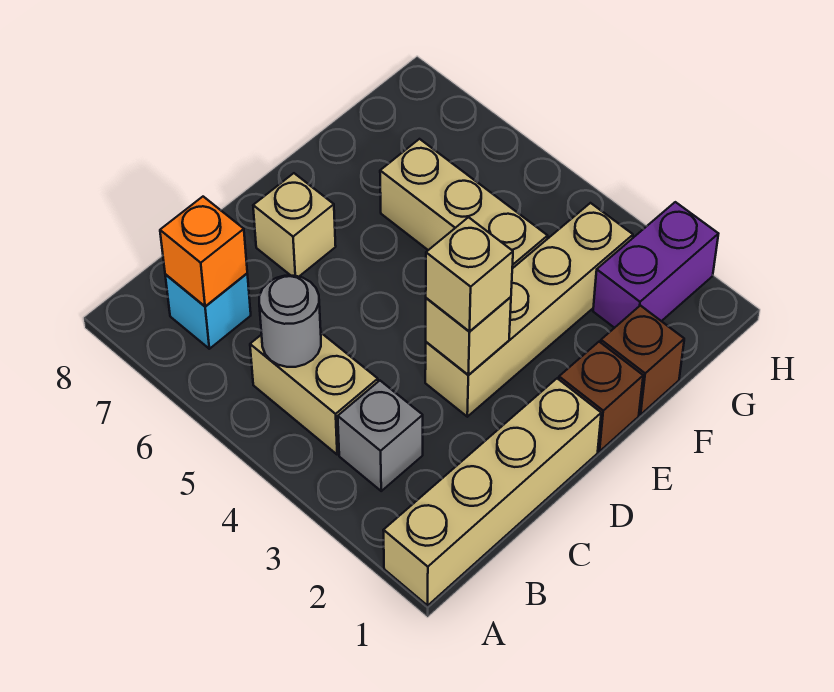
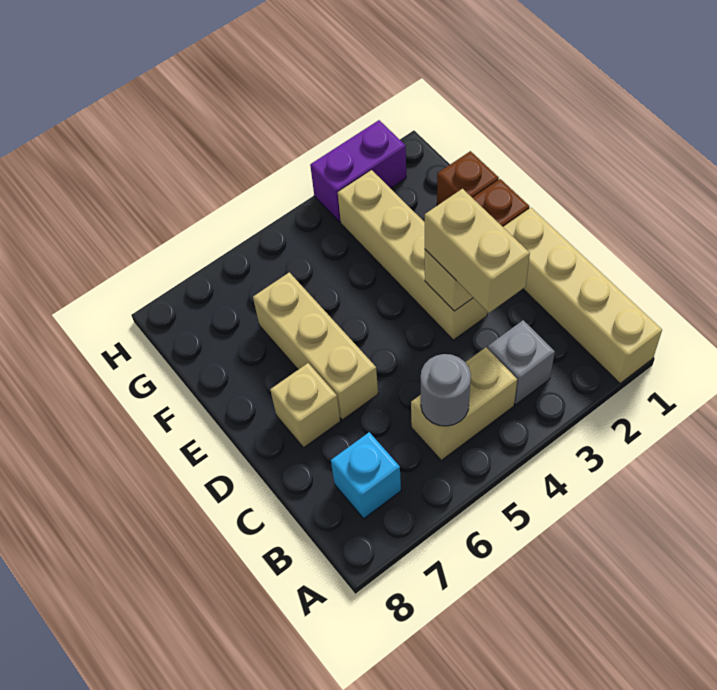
orange 1x1 brick [160,197,247,306] -> none
tan 1x1 brick [426,217,513,331] -> tan 1x2 brick [425,189,530,313]
tan 1x3 brick [380,139,548,269] -> tan 1x3 brick turned to [253,272,378,420]
purple 1x2 brick [593,202,718,328] -> purple 1x2 brick turned to [310,120,406,222]

